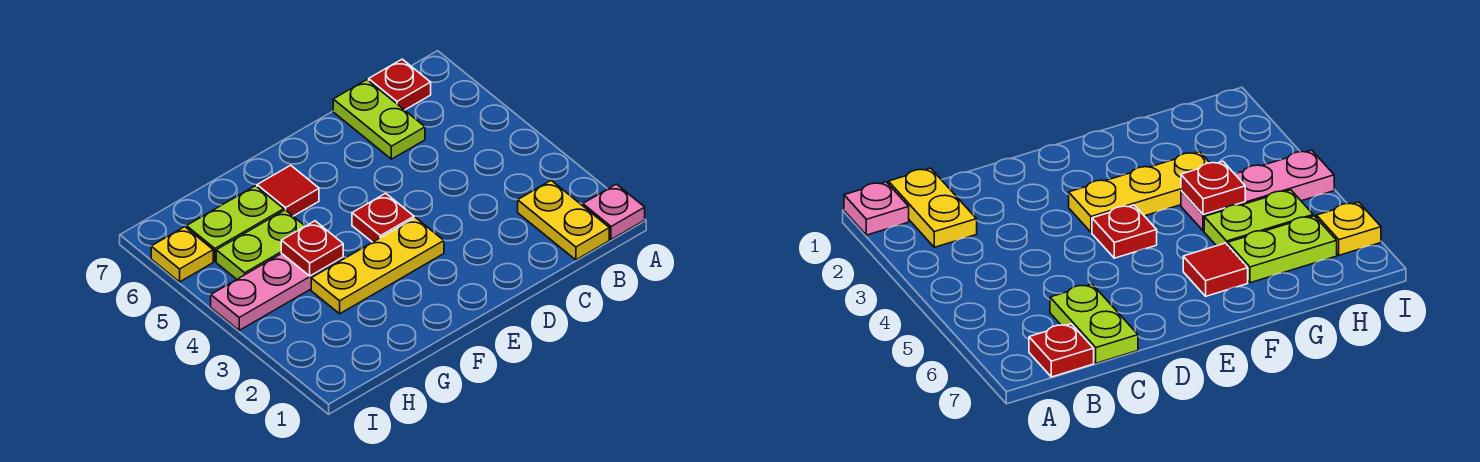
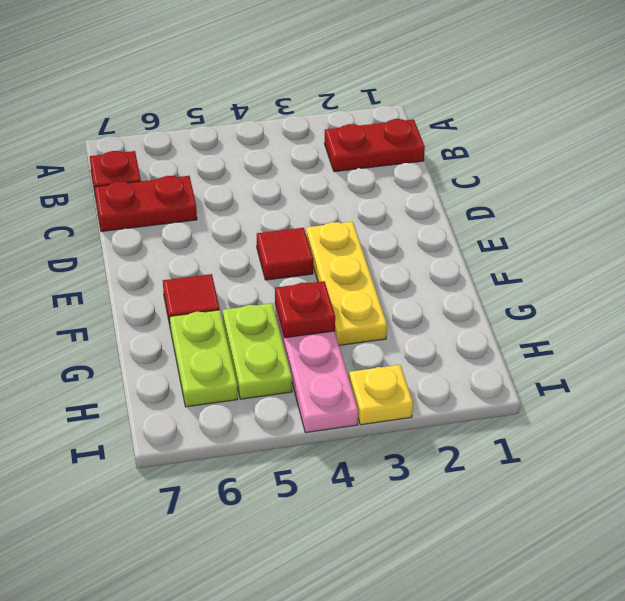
pink 1x1 plate [583,184,645,239] -> none
yellow 1x2 plate [518,180,609,260] -> red 1x2 plate [325,119,425,172]
lime 1x2 plate [333,80,425,159] -> red 1x2 plate [94,176,197,231]
red 1x1 plate [352,193,414,242] -> red 1x1 tile [257,228,313,280]
yellow 1x1 plate [151,227,213,282] -> yellow 1x1 plate moved to [349,365,413,425]

